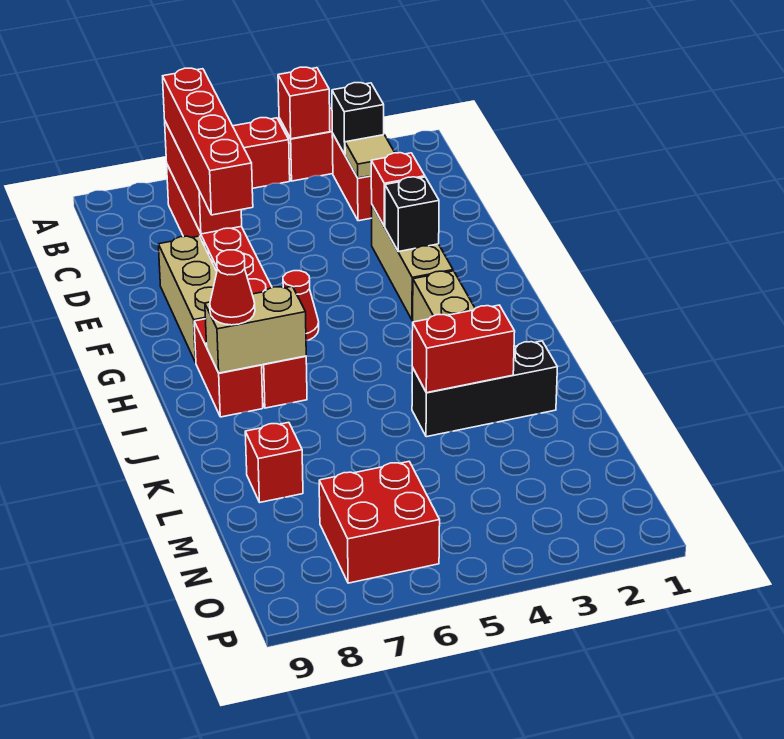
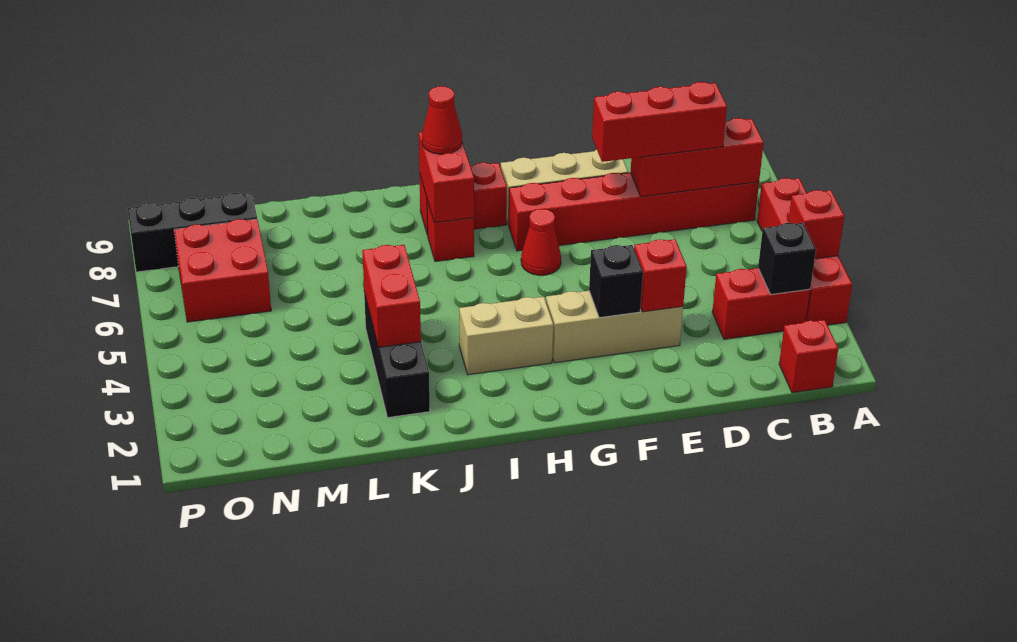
red 1x4 brick [163,68,253,215] -> red 1x3 brick [592,82,727,162]
tan 1x1 tile [345,135,395,178] -> none
tan 1x2 brick [205,286,306,373] -> red 1x2 brick [419,132,474,223]
red 1x1 brick [245,422,303,502] -> red 1x1 brick moved to [779,320,838,393]
none -> black 1x3 brick [128,193,257,272]

